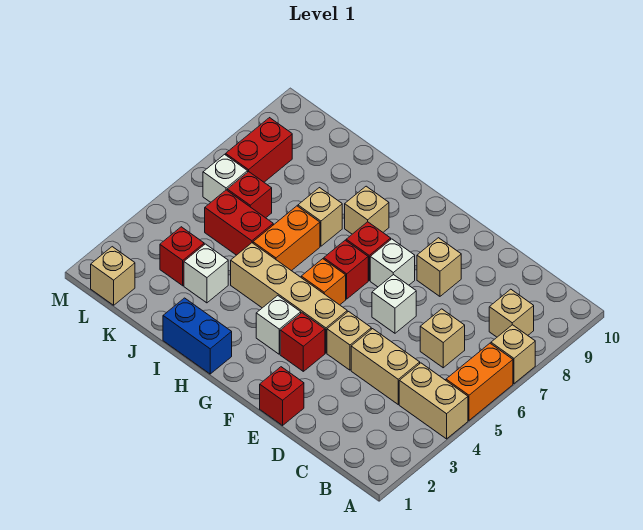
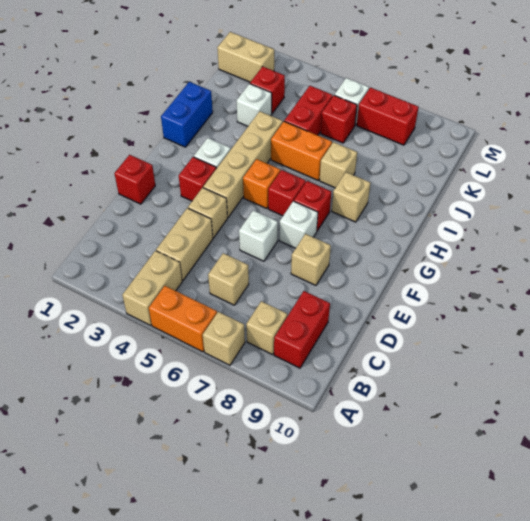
none -> red 1x2 brick [274,291,330,368]
tan 1x1 brick [91,247,135,305] -> tan 1x2 brick [217,32,274,82]

